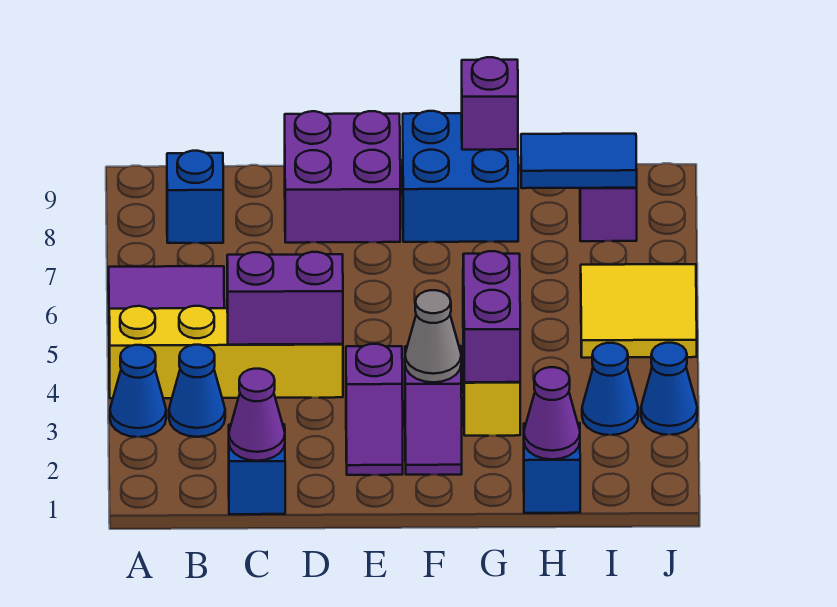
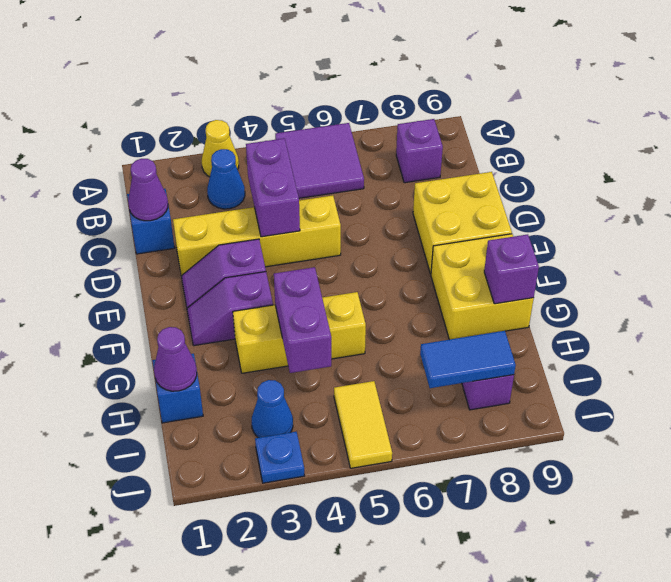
blue 1x1 cone [110,345,166,437] -> yellow 1x1 cone [202,120,239,177]
yellow 1x4 brick [109,306,343,398] -> yellow 1x4 brick turned to [173,195,341,276]
blue 1x1 brick [167,151,223,243] -> purple 1x1 brick [396,119,443,183]
purple 2x2 brick [285,111,400,243] -> yellow 2x2 brick [413,172,512,274]
grey 1x1 cone [405,290,461,382] -> none
blue 2x2 brick [403,111,518,242] -> yellow 2x2 brick [431,234,534,340]
purple 1x2 brick [463,251,520,382] -> purple 1x2 brick turned to [274,267,331,373]
blue 1x2 tile [521,134,637,188] -> blue 1x2 tile turned to [420,331,516,388]
yellow 2x2 tile [581,264,697,358] -> yellow 1x2 tile [334,381,392,468]
blue 1x1 cone [641,343,697,435] -> blue 1x1 plate [255,432,304,483]

